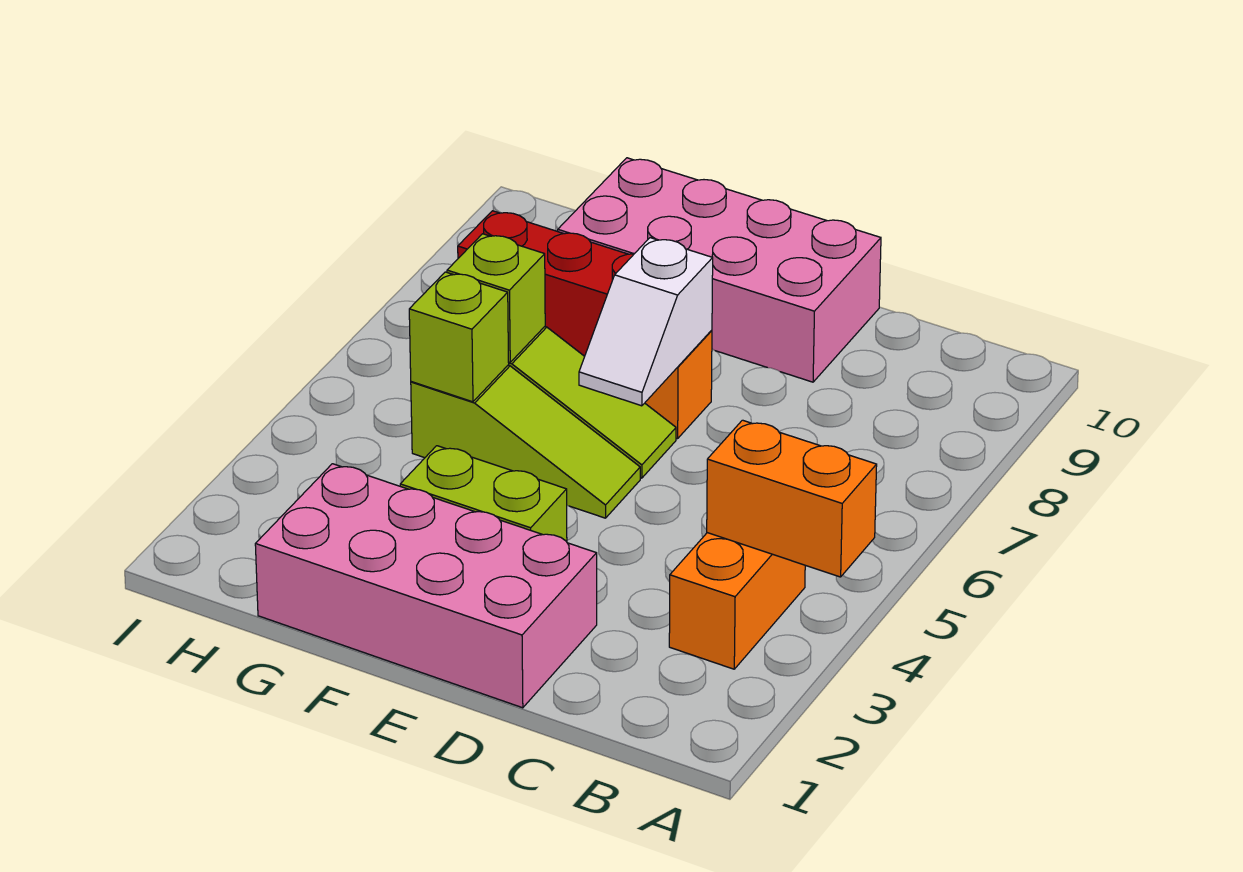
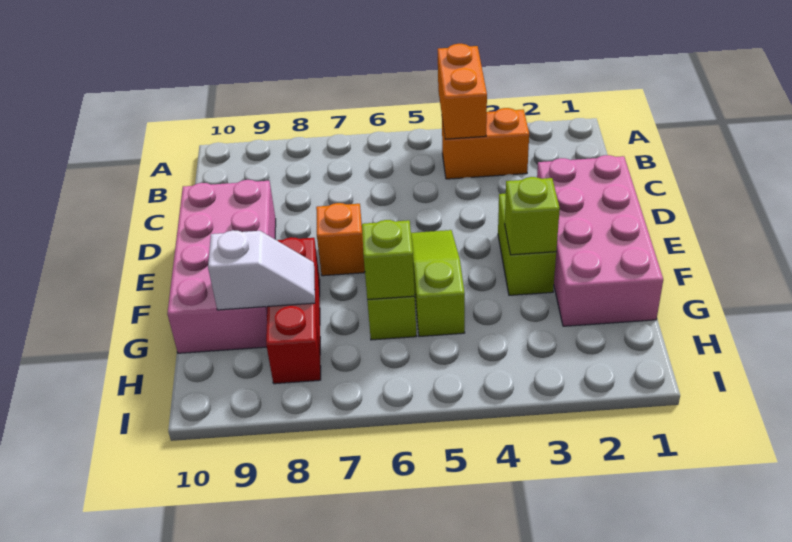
white 1x2 slope [579,238,713,406] -> white 1x2 slope moved to [208,230,315,310]
lime 1x1 brick [409,272,509,402] -> lime 1x1 brick moved to [505,177,560,255]

